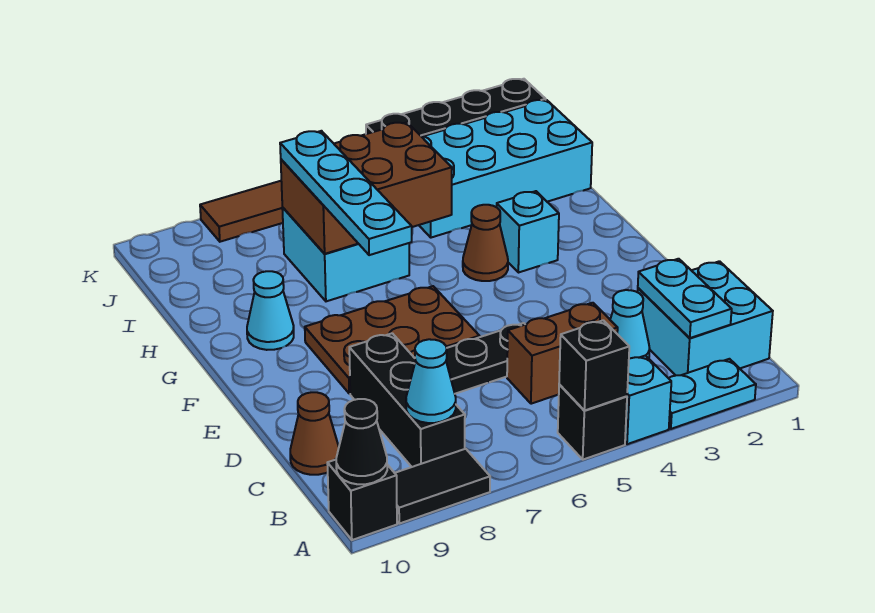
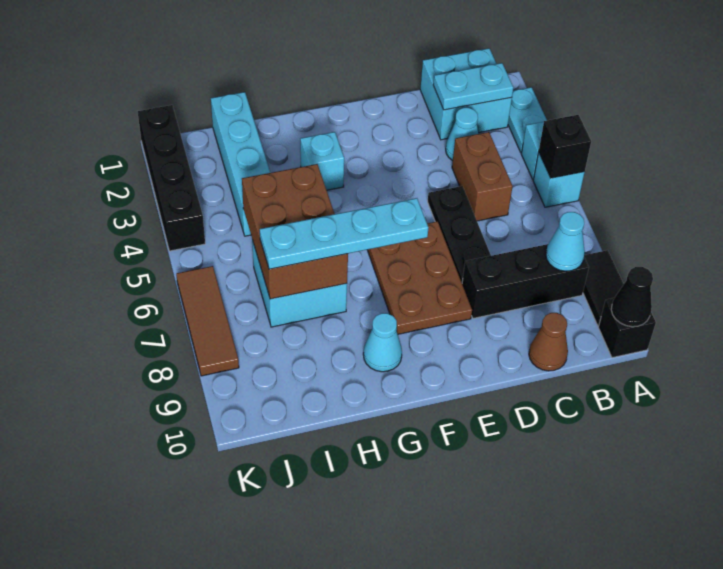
black 1x1 brick [558,384,627,460] -> cyan 1x1 brick [533,152,585,207]
brown 1x1 cone [463,205,508,281] -> none
cyan 2x4 brick [419,100,592,238] -> cyan 1x4 brick [211,92,270,236]

